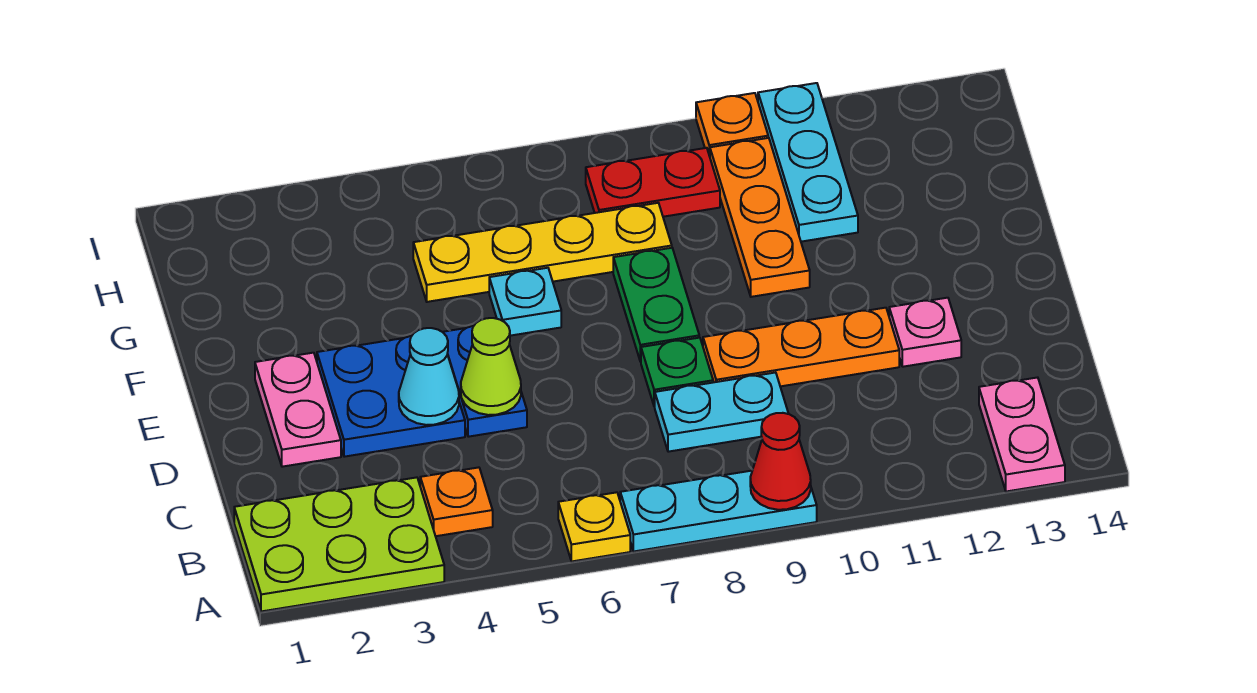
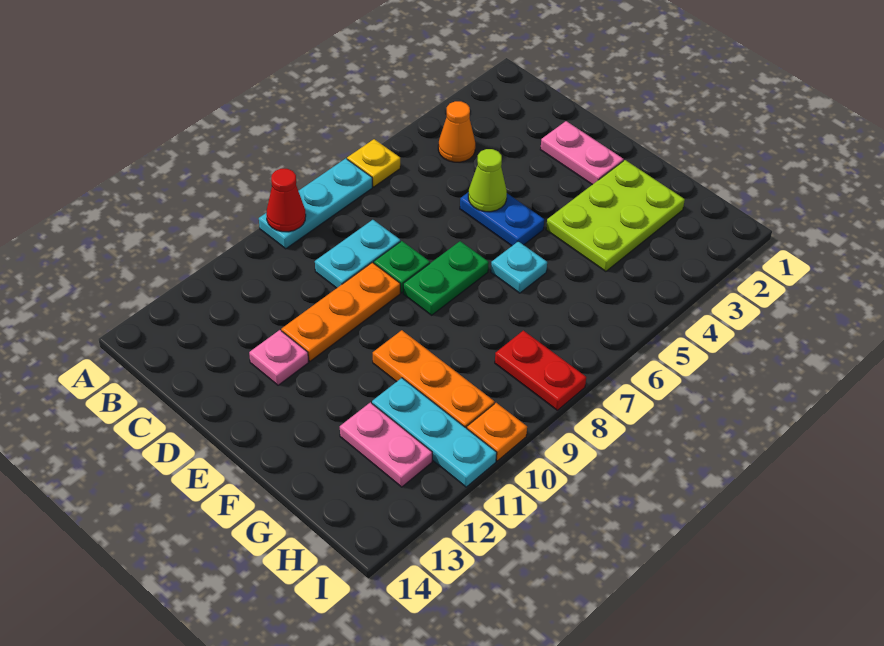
lime 2x3 plate [234,477,444,611] -> lime 2x3 plate moved to [546,160,685,272]
pink 1x2 plate [979,377,1065,492] -> pink 1x2 plate moved to [340,402,432,487]
orange 1x1 plate [420,467,493,536] -> orange 1x1 cone [438,101,475,162]
blue 2x2 plate [317,336,465,457] -> none
cyan 1x1 cone [399,328,459,425] -> none
green 1x2 plate [613,248,699,362] -> green 1x2 plate turned to [403,241,489,315]
yellow 1x4 plate [413,203,672,302] -> none
red 1x2 plate [586,148,720,217] -> red 1x2 plate turned to [495,331,586,410]

